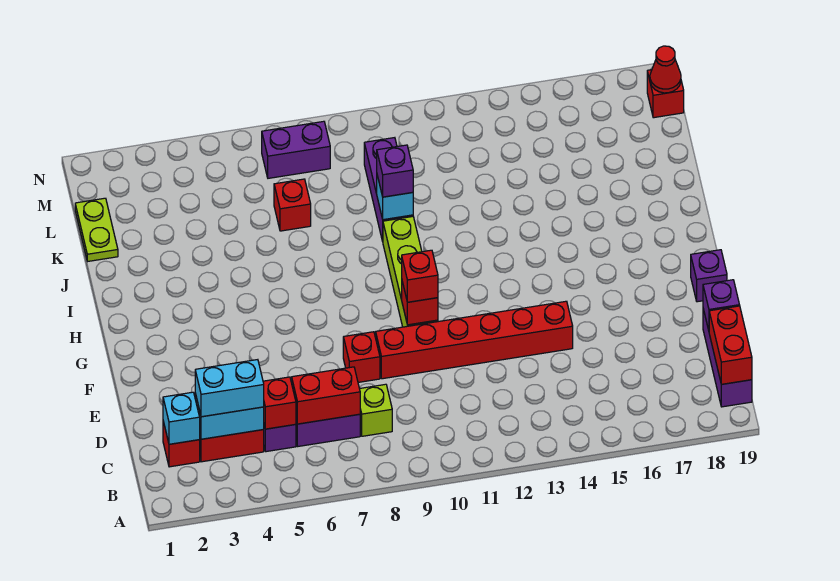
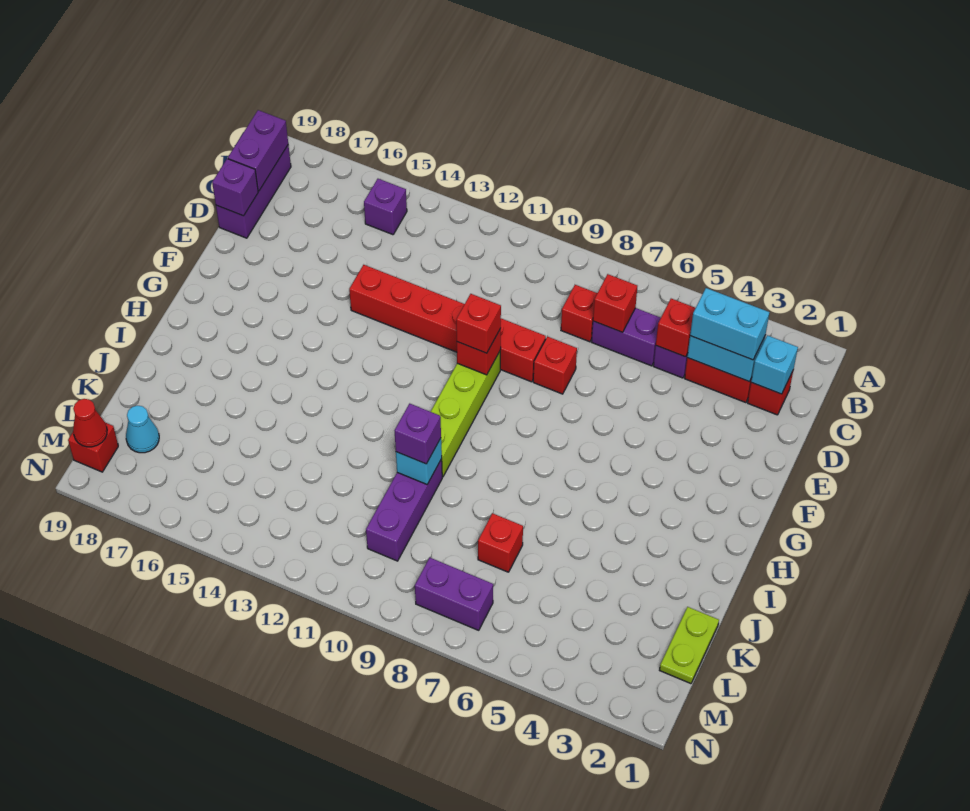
red 1x2 brick [709,306,752,384] -> purple 1x2 brick [228,110,288,191]
red 1x2 brick [292,367,360,424] -> red 1x1 brick [593,274,637,332]
lime 1x1 brick [360,384,392,436] -> red 1x1 brick [561,285,597,342]
purple 1x1 brick [691,250,727,302] -> purple 1x1 brick moved to [364,179,407,235]
none -> cyan 1x1 cone [126,406,159,453]

